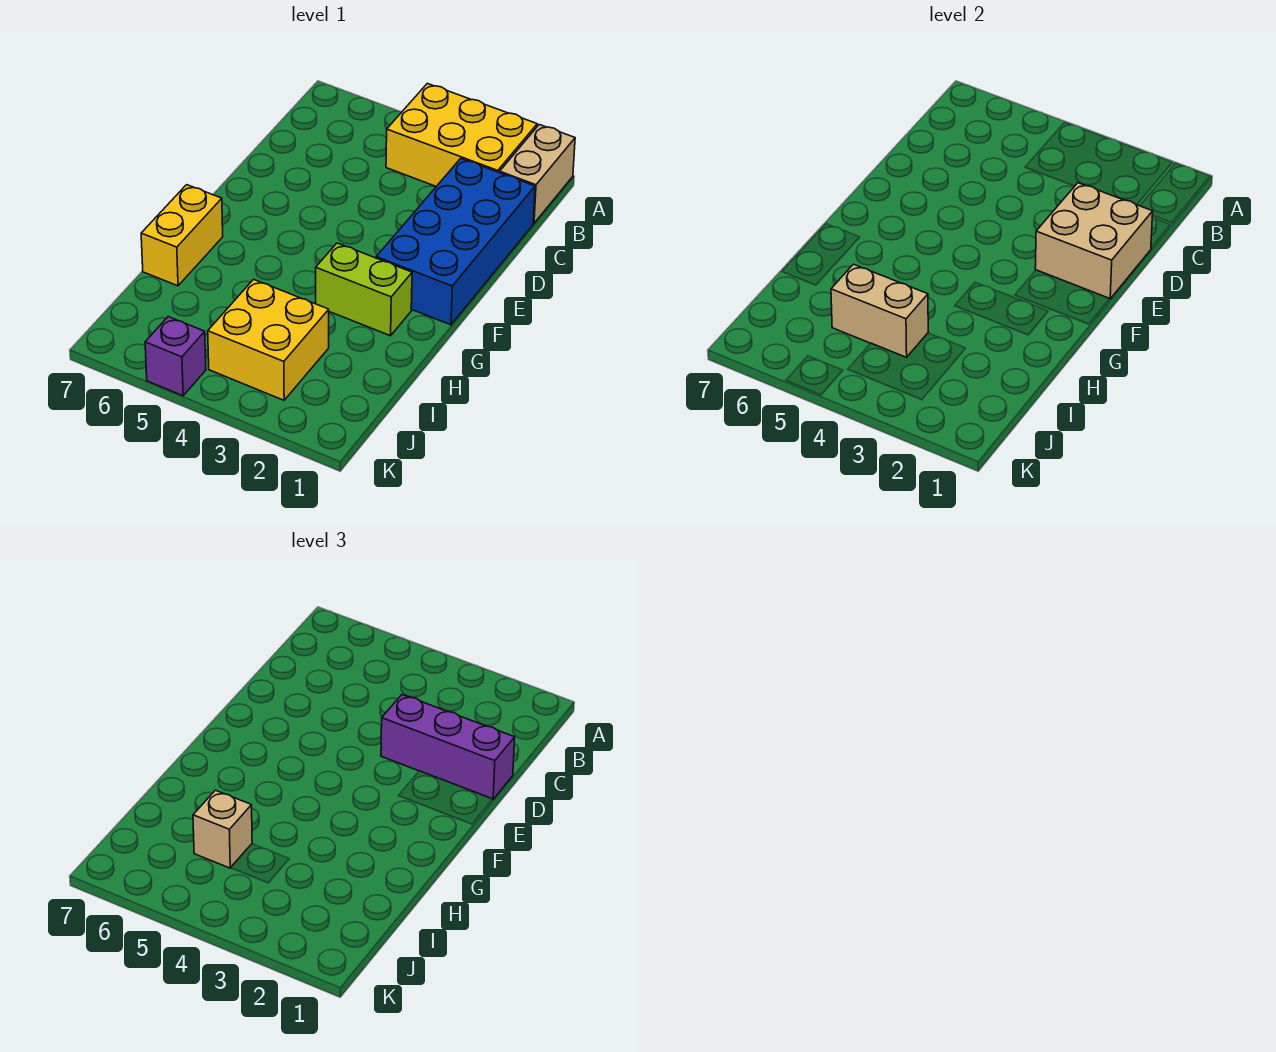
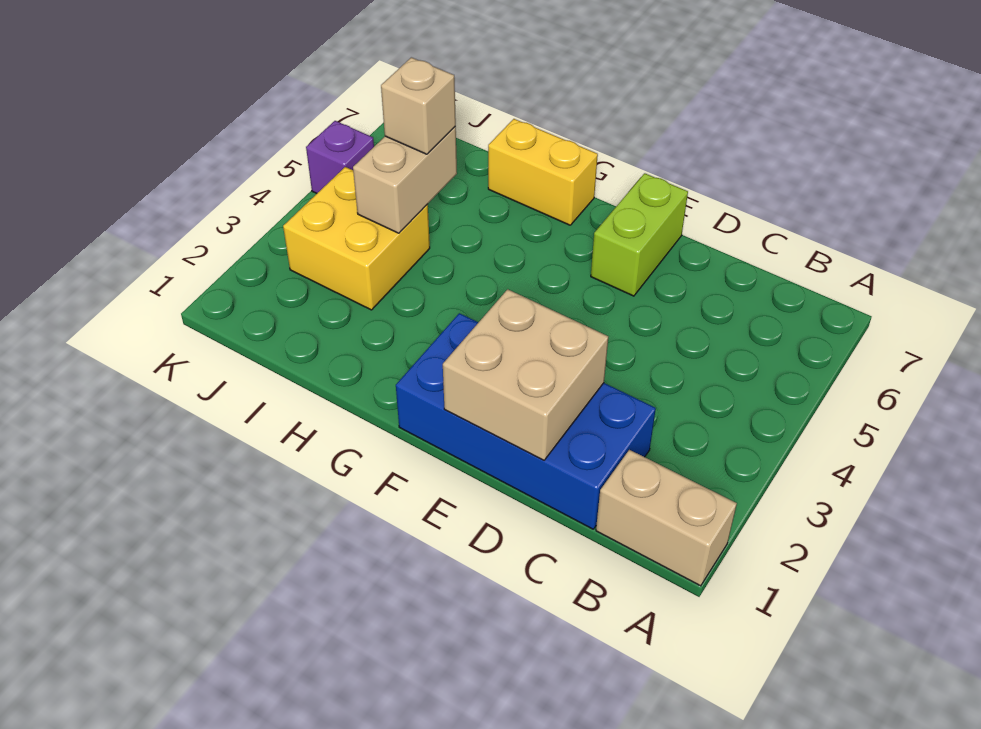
yellow 2x3 brick [386,83,537,186] -> none
purple 1x3 brick [381,695,515,799] -> none
lime 1x2 brick [316,243,412,336] -> lime 1x2 brick moved to [591,173,688,296]

